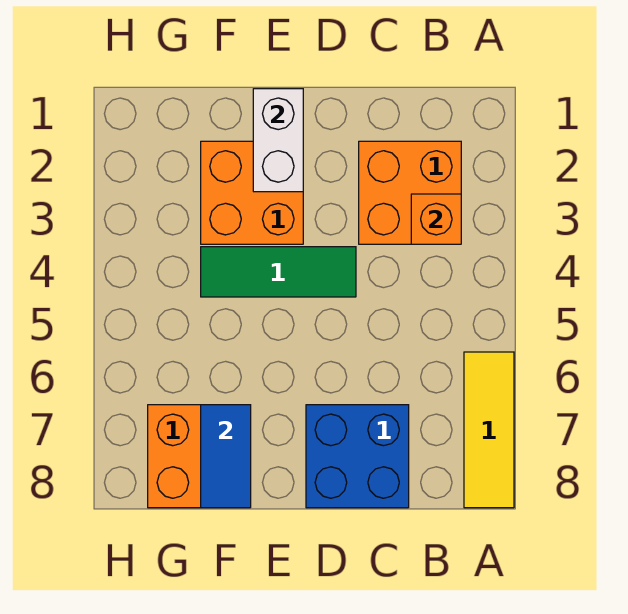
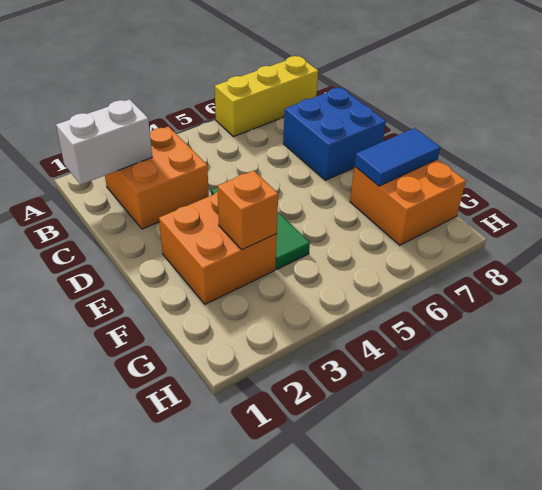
yellow 1x3 tile [464,352,514,508] -> yellow 1x3 brick [215,56,318,137]
orange 1x1 brick [411,194,461,244] -> orange 1x1 brick moved to [217,171,278,249]
white 1x2 brick [253,89,303,192] -> white 1x2 brick moved to [56,99,152,185]

